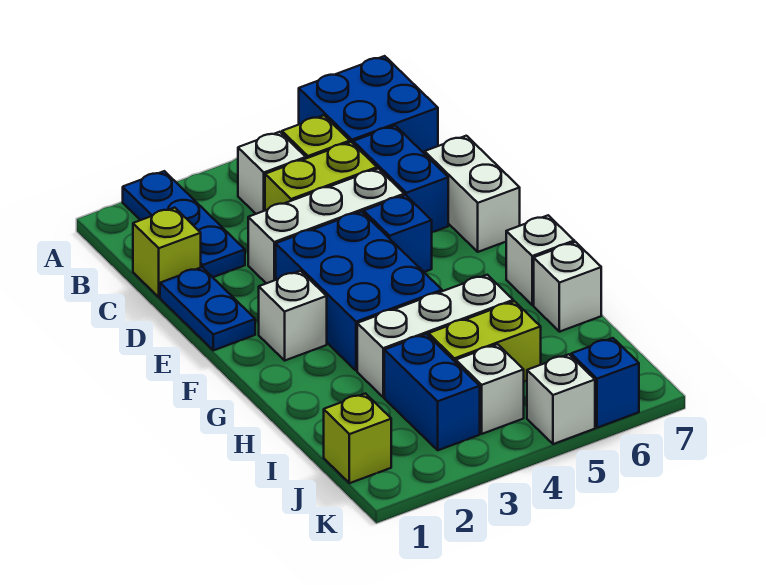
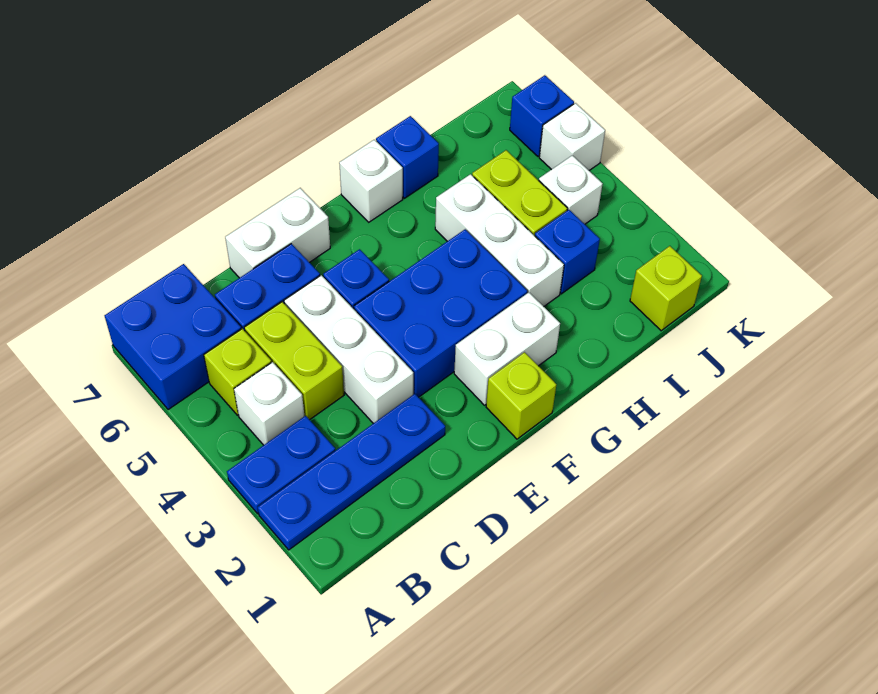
blue 1x3 plate [123,171,245,277] -> blue 1x4 plate [258,394,445,550]
lime 1x1 brick [133,208,201,297] -> lime 1x1 brick moved to [486,352,556,439]
blue 1x2 plate [160,267,255,350] -> blue 1x2 plate moved to [227,416,335,514]
white 1x1 brick [259,271,327,360] -> white 1x2 brick [454,292,560,405]
white 1x1 brick [534,242,601,332] -> blue 1x1 brick [376,116,439,198]
blue 1x2 brick [384,334,480,450] -> blue 1x1 brick [535,210,600,294]

